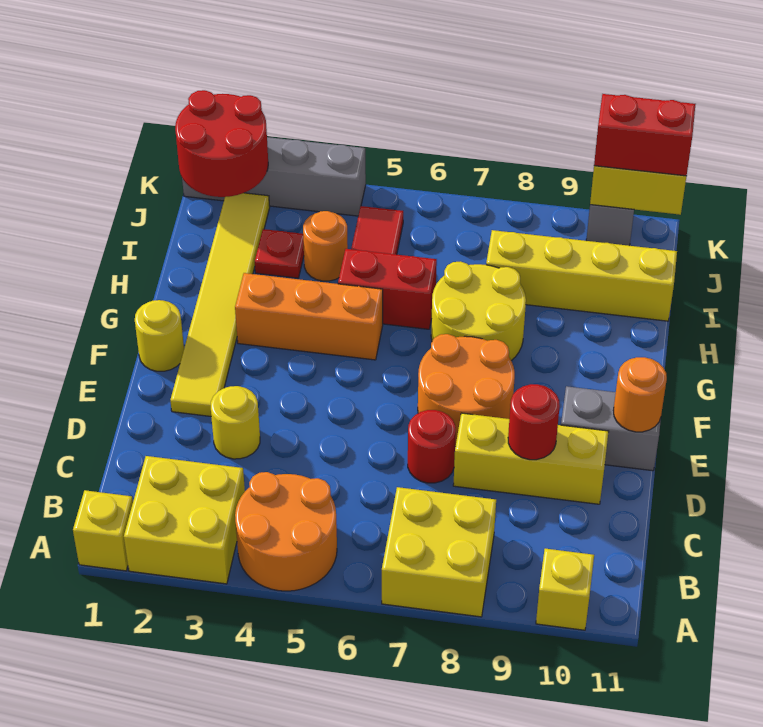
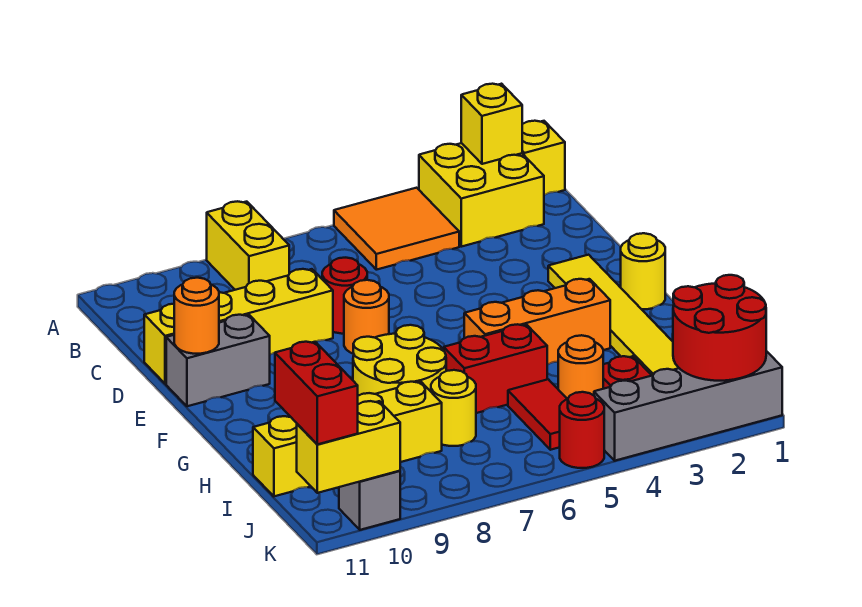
orange 2x2 round brick [235,472,337,591] -> orange 2x2 tile [334,188,459,270]
yellow 2x2 brick [382,487,496,617] -> yellow 1x2 brick [207,201,289,290]
yellow 1x1 brick [536,549,594,630] -> yellow 1x1 brick moved to [461,84,522,164]
yellow 1x1 round brick [211,386,260,459] -> yellow 1x1 round brick moved to [431,370,476,446]
yellow 1x3 brick [453,413,609,504] -> yellow 1x4 brick [144,269,333,384]
red 1x1 round brick [508,384,560,460] -> red 1x1 round brick moved to [560,392,604,468]
orange 2x2 round brick [418,334,515,446] -> orange 1x1 round brick [344,280,389,354]
red 1x2 brick [594,94,696,176] -> red 1x2 brick turned to [275,342,358,444]

